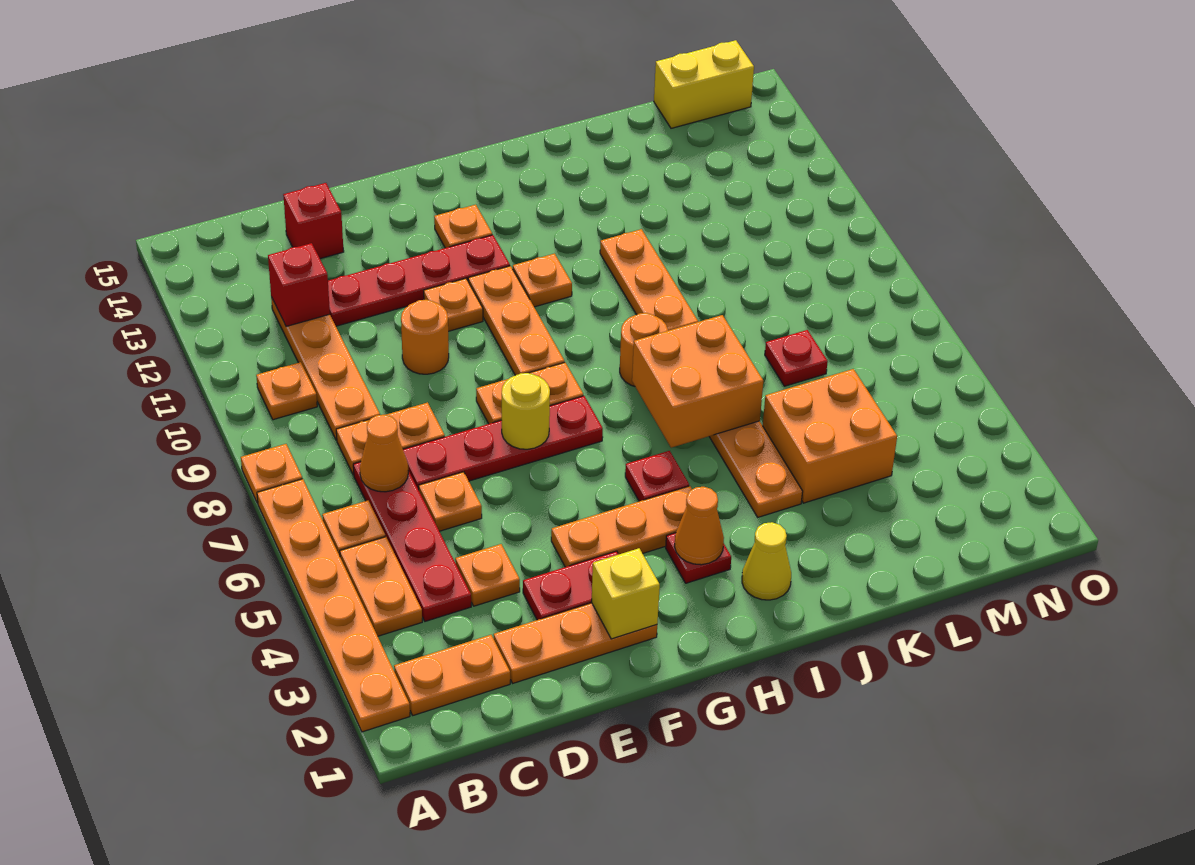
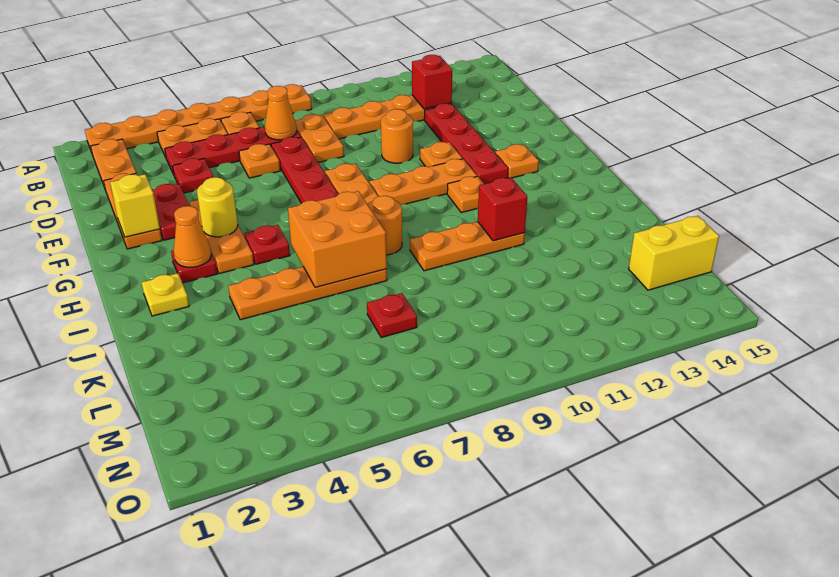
orange 1x1 plate [256,362,317,420] -> none
orange 1x1 plate [455,544,520,606] -> red 1x1 plate [173,158,213,193]
red 1x1 brick [283,183,344,259] -> red 1x1 brick moved to [478,178,527,241]
yellow 1x1 round brick [502,373,550,449] -> yellow 1x1 round brick moved to [197,177,238,237]
yellow 1x1 cone [742,522,791,600] -> yellow 1x1 plate [141,273,189,316]
orange 2x2 brick [763,369,897,503] -> none
yellow 1x2 brick [654,40,754,128] -> yellow 1x2 brick turned to [629,216,719,290]

